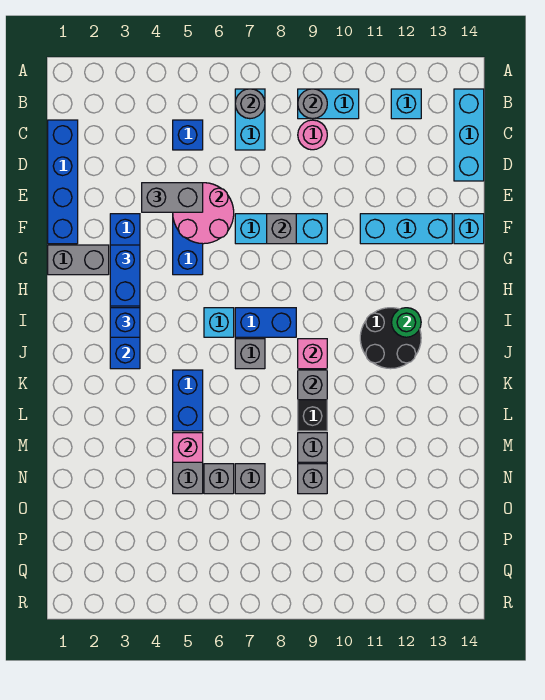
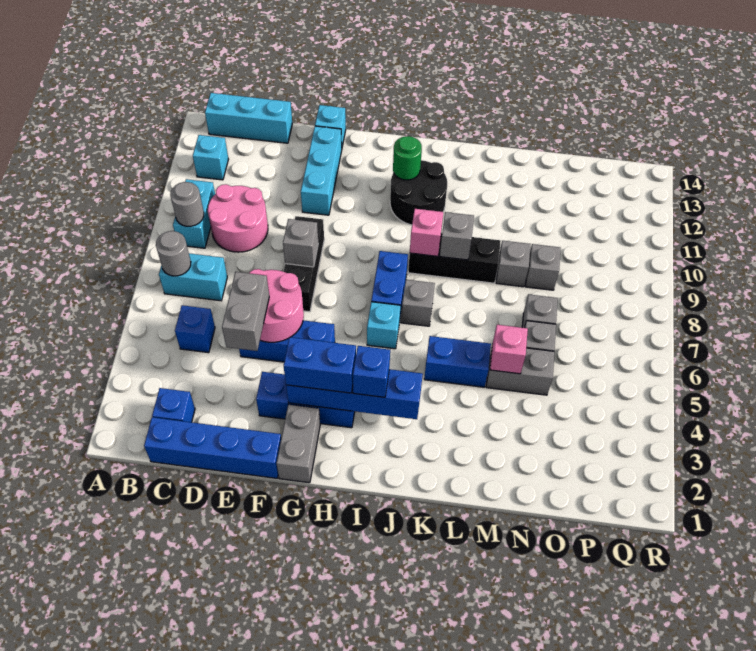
none -> blue 1x1 brick [152,388,195,422]
pink 1x1 round brick [298,120,327,150] -> pink 2x2 round brick [208,184,268,252]
cyan 1x3 brick [235,214,327,244] -> black 1x3 brick [283,216,324,312]

